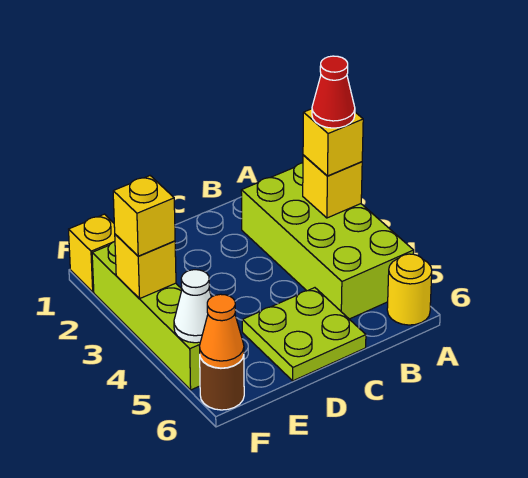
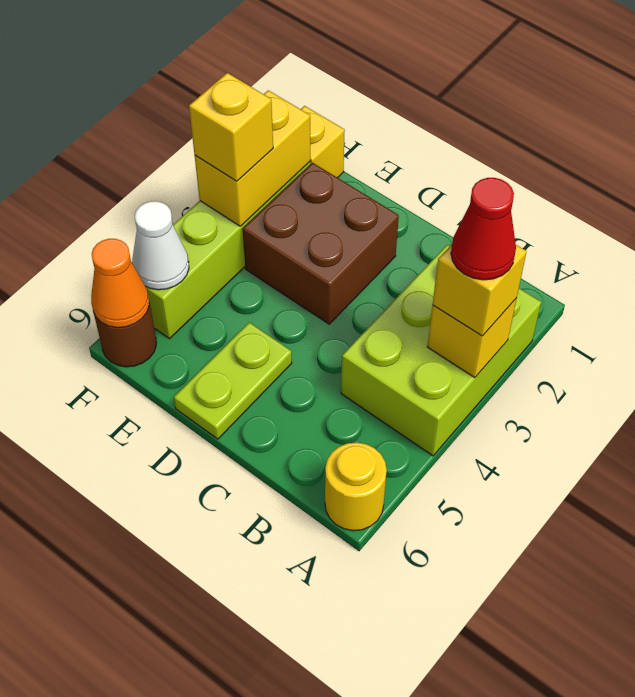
lime 2x4 brick [241,163,414,319] -> lime 2x3 brick [341,245,541,456]
lime 2x2 plate [242,288,366,381] -> lime 1x2 plate [174,323,292,439]
none -> brown 2x2 brick [243,163,399,324]
yellow 1x1 brick [115,234,176,298] -> yellow 1x2 brick [195,90,310,226]

